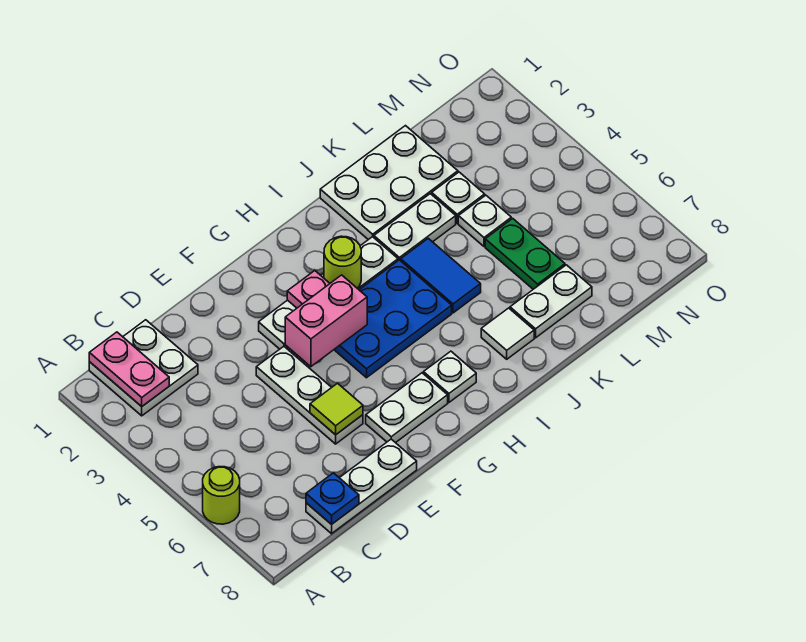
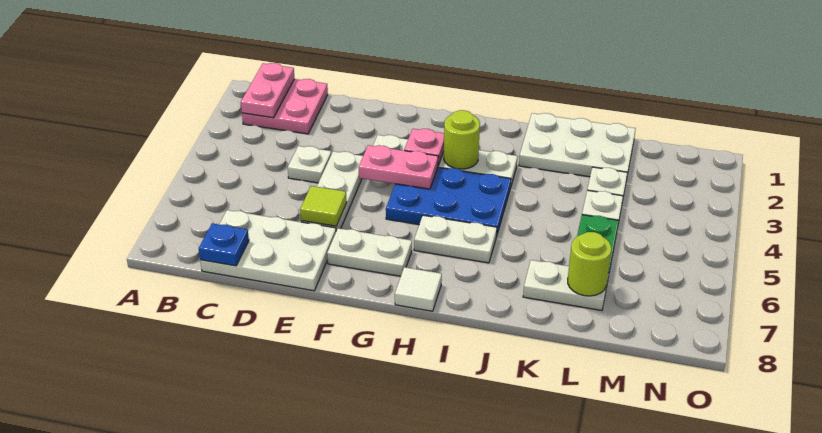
lime 1x1 round brick [203,467,240,524] -> lime 1x1 round brick moved to [568,232,611,296]
white 2x2 plate [89,320,198,416] -> pink 2x2 plate [242,79,328,134]
white 1x3 plate [306,439,417,534] -> white 2x3 plate [200,210,336,291]
pink 1x2 brick [285,275,367,367] -> pink 1x2 plate [359,145,438,189]
white 1x1 plate [423,351,476,402] -> white 1x1 plate moved to [288,146,331,183]
white 1x2 plate [374,194,456,261] -> white 1x2 plate moved to [414,215,497,263]
blue 1x2 tile [401,238,481,313] -> none
white 1x1 tile [481,308,534,359] -> white 1x1 tile moved to [395,267,442,311]

